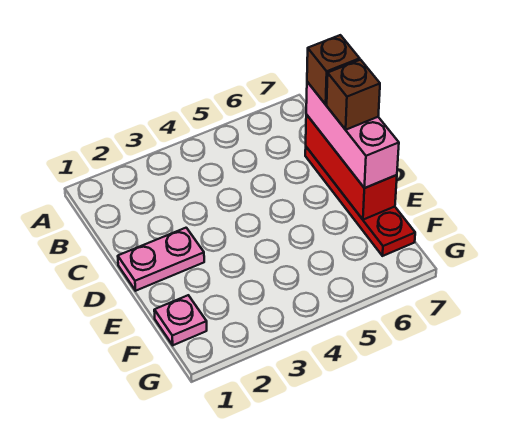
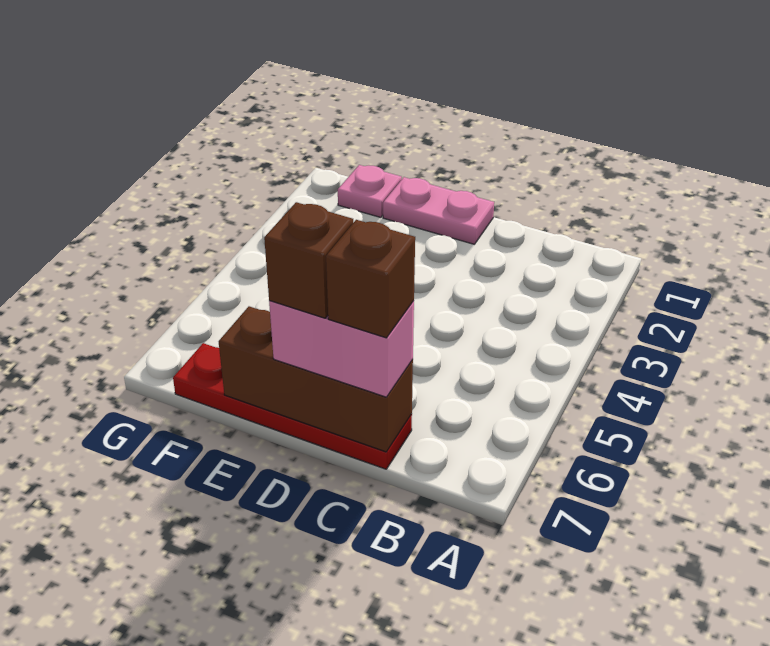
red 1x3 brick [306,115,397,220] -> brown 1x3 brick [219,306,413,452]
pink 1x3 brick [306,82,399,188] -> pink 1x2 brick [269,301,414,397]
pink 1x2 plate [118,228,204,291] -> pink 1x2 plate turned to [383,177,494,244]

